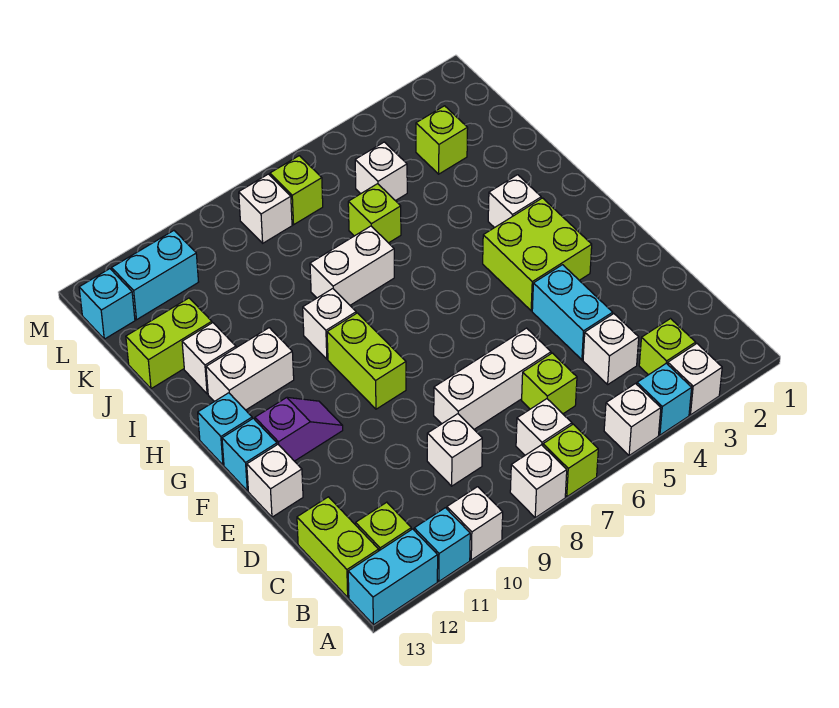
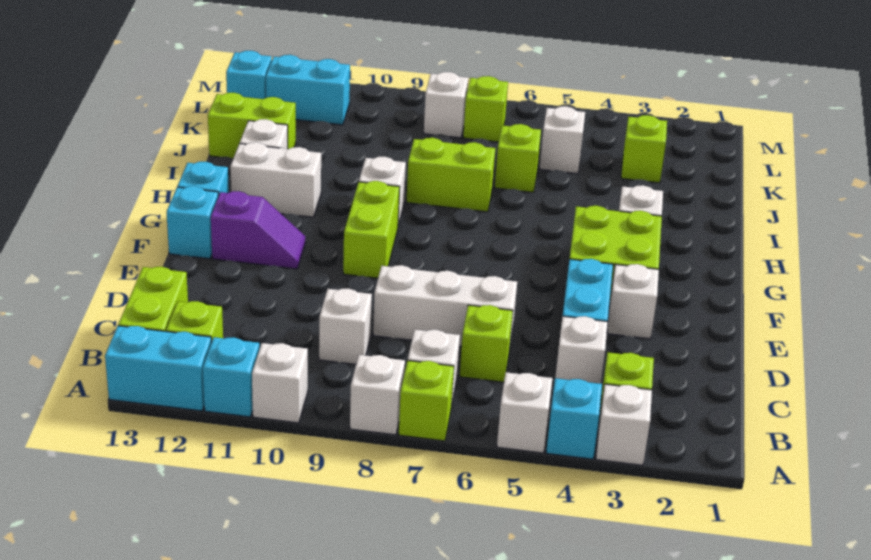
white 1x1 brick [247,445,303,517] -> white 1x1 brick moved to [607,264,659,339]
white 1x2 brick [310,226,394,305] -> lime 1x2 brick [406,138,495,212]

